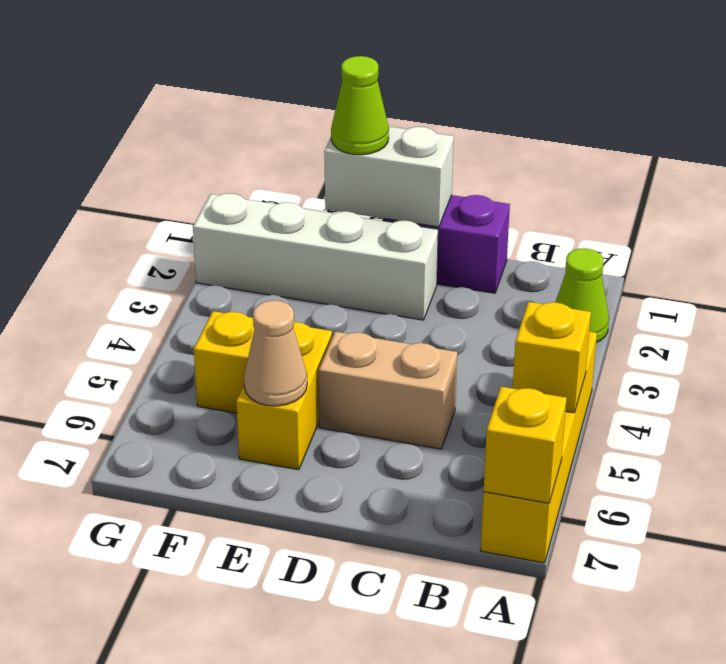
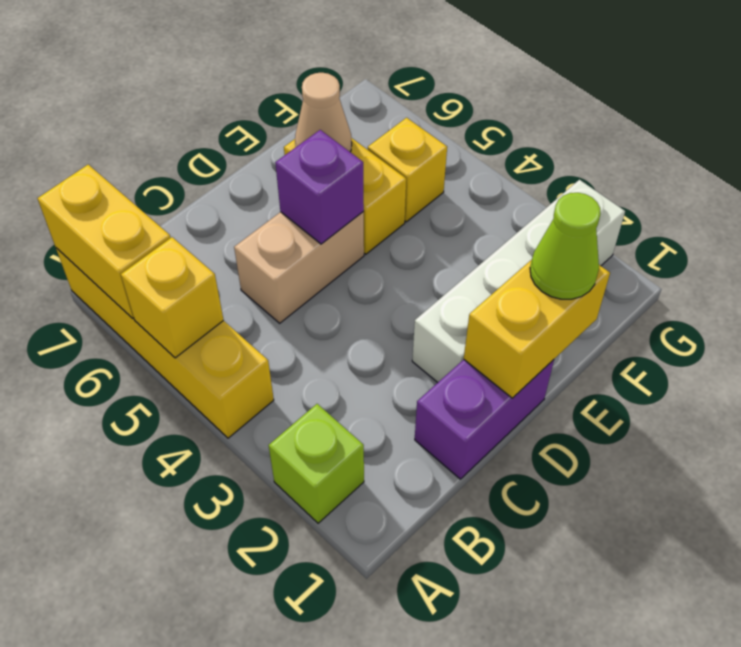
lime 1x1 cone [556,248,609,342] -> lime 1x1 brick [269,404,364,523]
yellow 1x1 brick [484,387,566,503] -> yellow 1x2 brick [37,165,171,318]
white 1x2 brick [324,127,454,227] -> yellow 1x2 brick [464,260,610,398]
none -> purple 1x1 brick [275,130,364,244]

